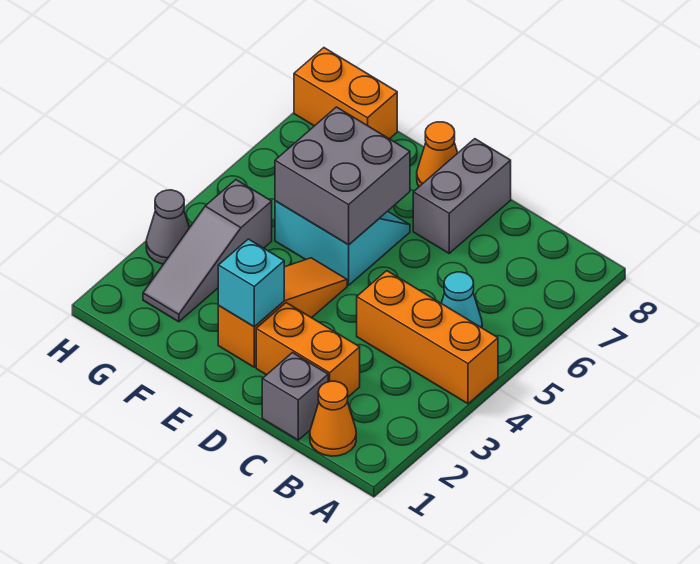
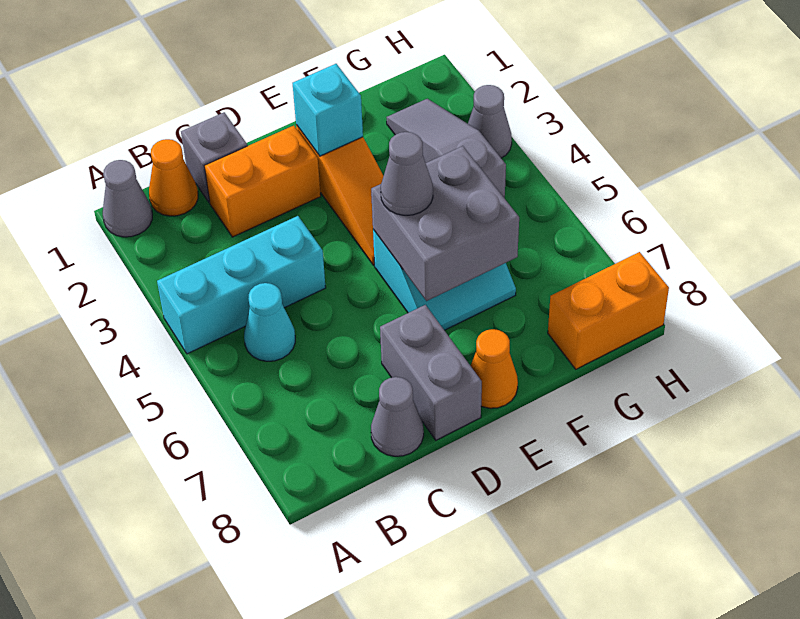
none -> grey 1x1 cone [103,160,152,237]
orange 1x3 brick [357,271,498,404] -> cyan 1x3 brick [157,216,326,354]
none -> grey 1x1 cone [371,377,424,456]
none -> grey 1x1 cone [381,132,433,215]

